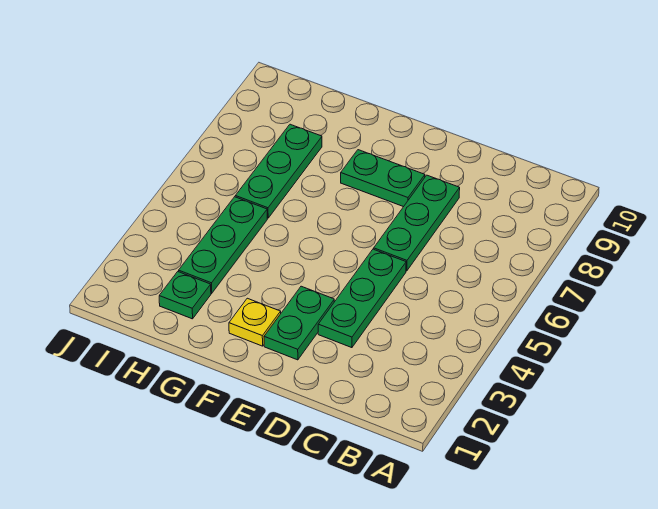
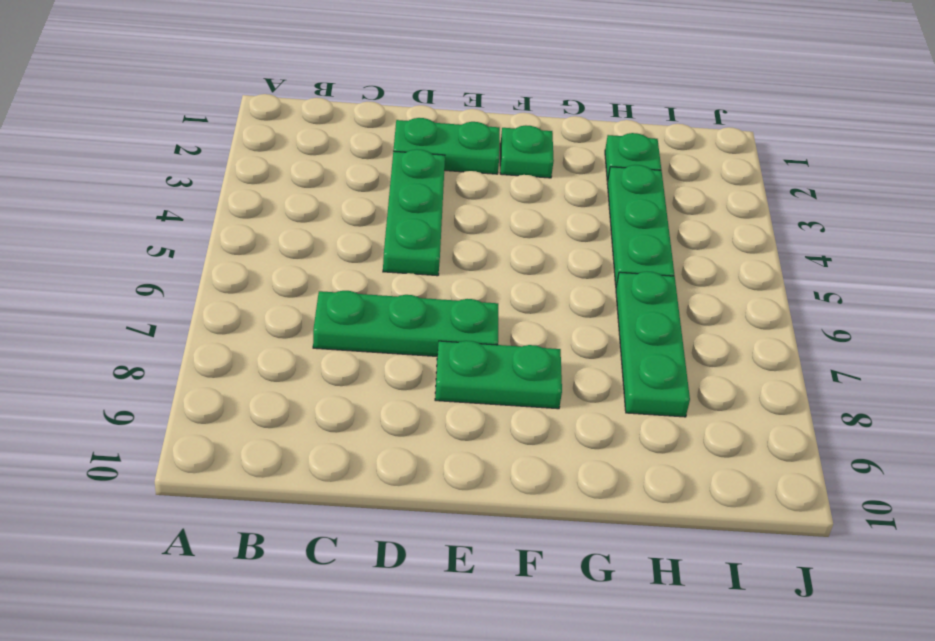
green 1x3 plate [374,175,460,271] -> green 1x3 plate turned to [313,291,498,356]
green 1x2 plate [264,286,334,360] -> green 1x2 plate turned to [393,118,500,174]
yellow 1x1 plate [229,298,281,346] -> green 1x1 plate [500,125,554,178]

